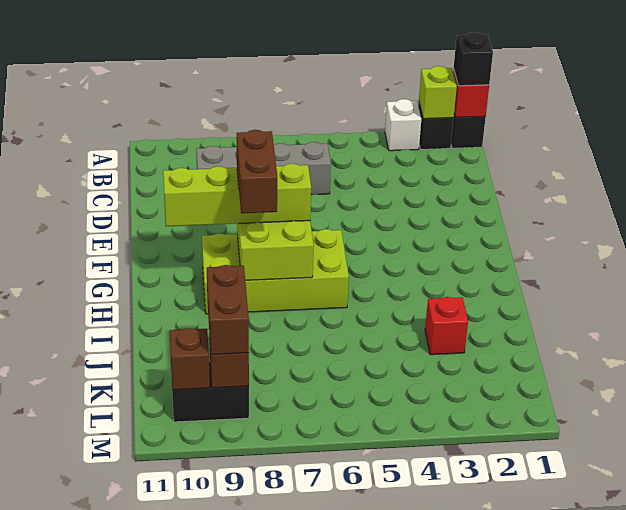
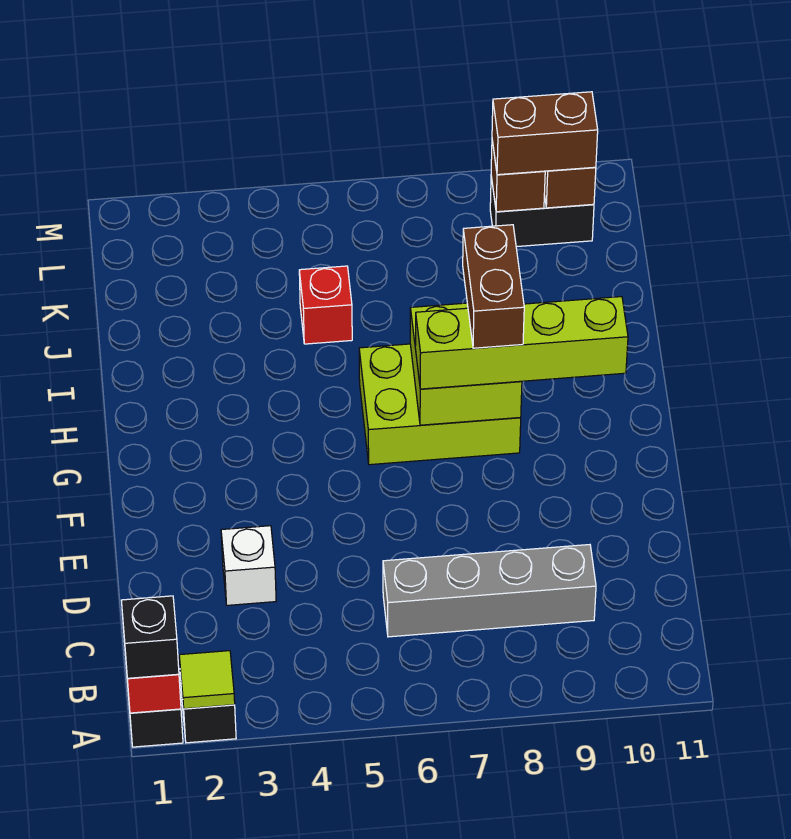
lime 1x1 brick [419,66,457,119] -> lime 1x1 tile [179,651,235,709]
white 1x1 brick [385,99,421,151] -> white 1x1 brick moved to [221,526,276,605]
lime 2x4 brick [202,229,349,314] -> lime 2x3 brick [359,344,521,465]
red 1x1 brick [425,297,468,355] -> red 1x1 brick moved to [299,266,352,344]
brown 1x2 brick [207,265,249,355] -> brown 1x2 brick turned to [492,92,598,175]

